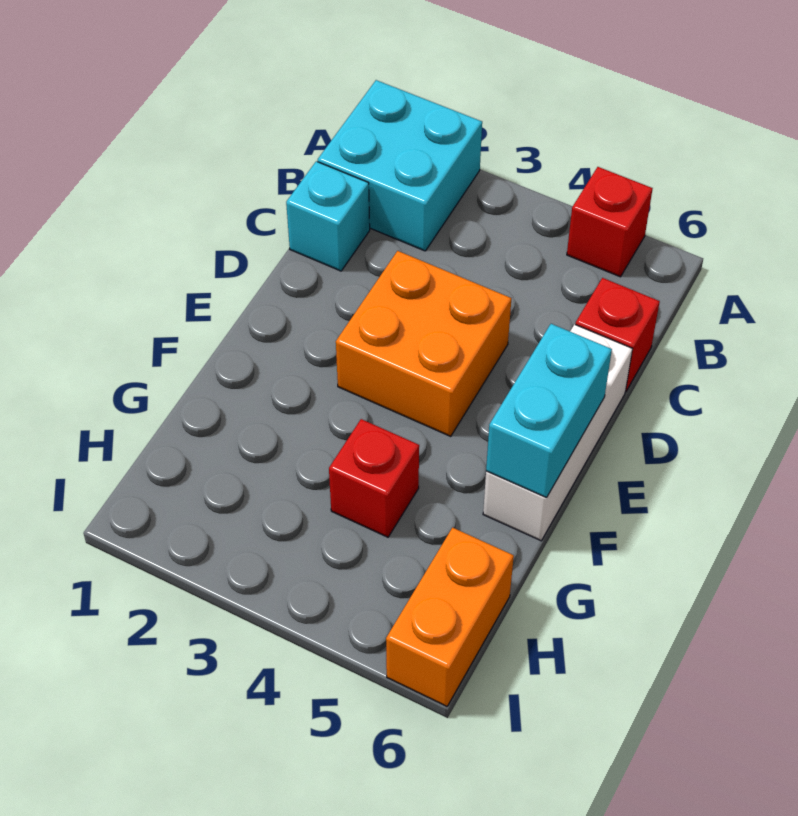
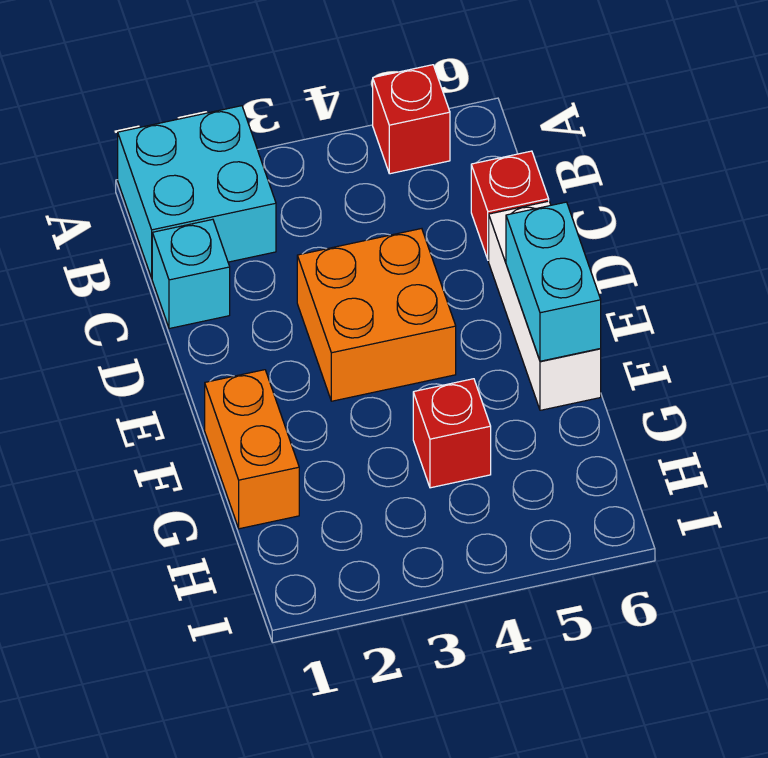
orange 1x2 brick [386,528,514,706] -> orange 1x2 brick moved to [205,370,299,529]

